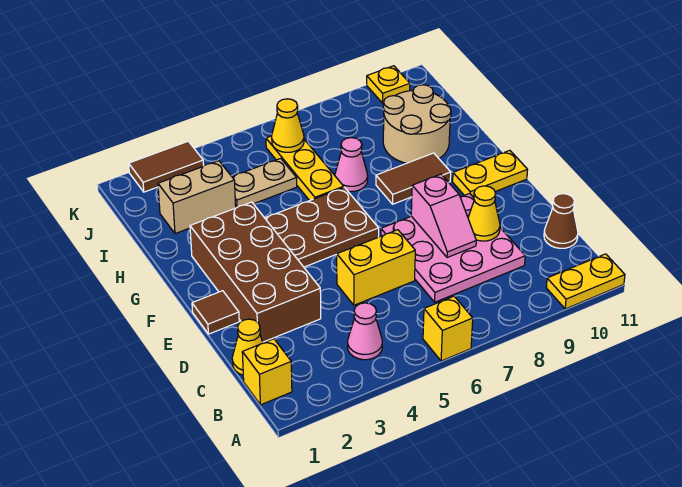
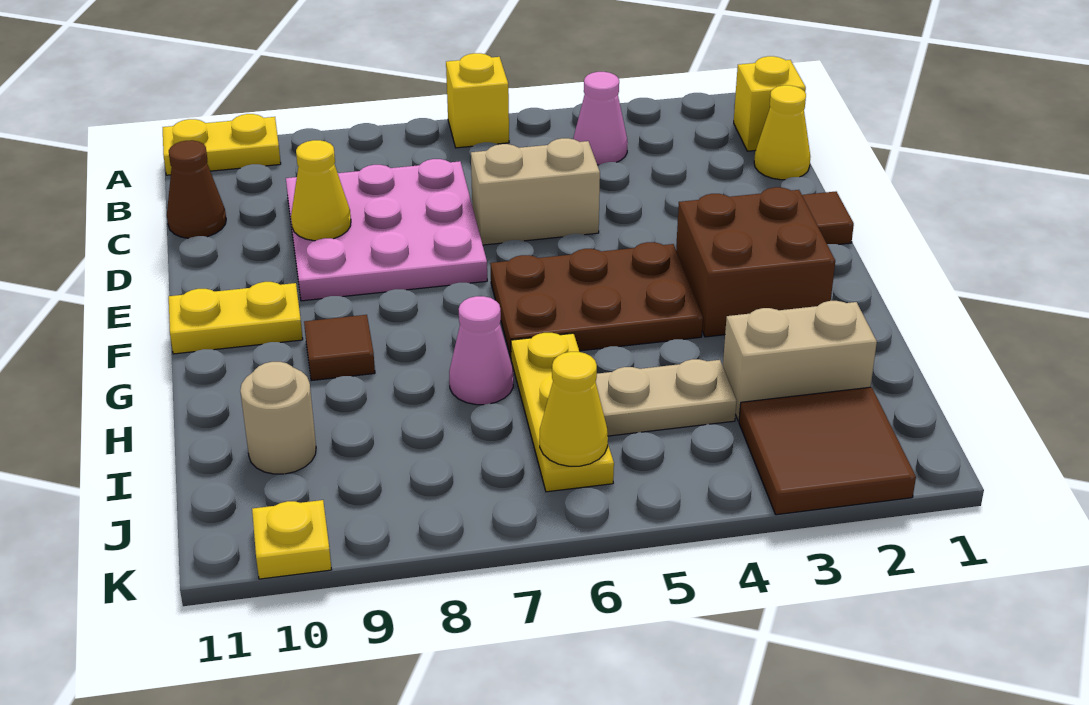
brown 2x4 brick [190,202,321,342] -> brown 2x2 brick [676,187,835,337]
yellow 1x2 brick [337,230,415,305] -> tan 1x2 brick [471,138,600,245]
pink 1x2 slope [411,174,476,258] -> none
brown 1x2 tile [376,153,451,204] -> brown 1x1 tile [304,315,375,381]
tan 2x2 round brick [383,85,451,163] -> tan 1x1 round brick [240,362,316,474]
brown 1x2 tile [129,141,204,192] -> brown 2x2 tile [739,387,916,515]

